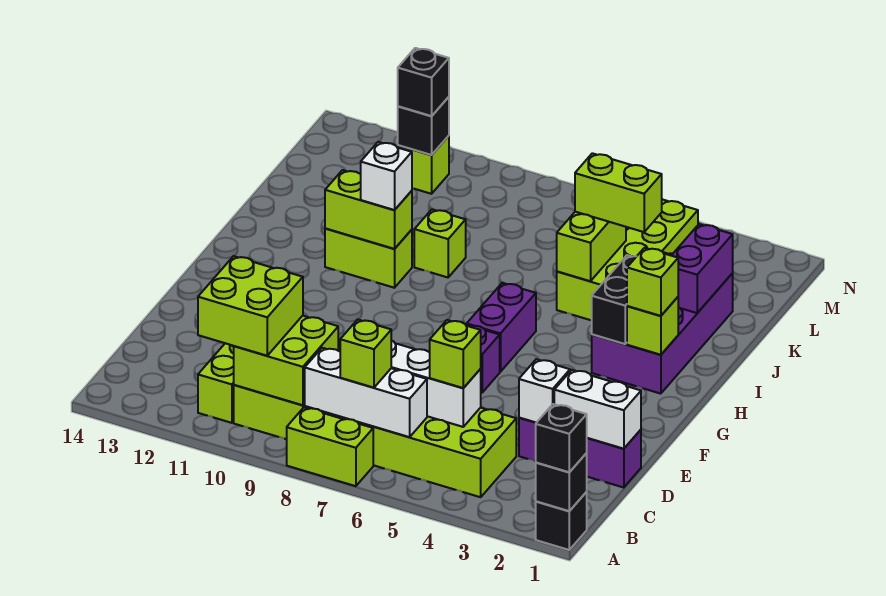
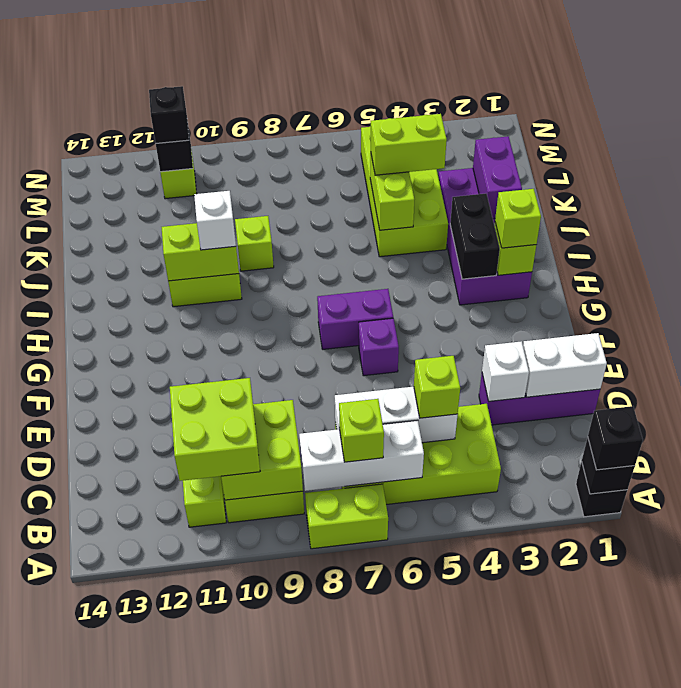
purple 1x2 brick [467,283,536,372] -> purple 1x2 brick turned to [317,289,393,349]

